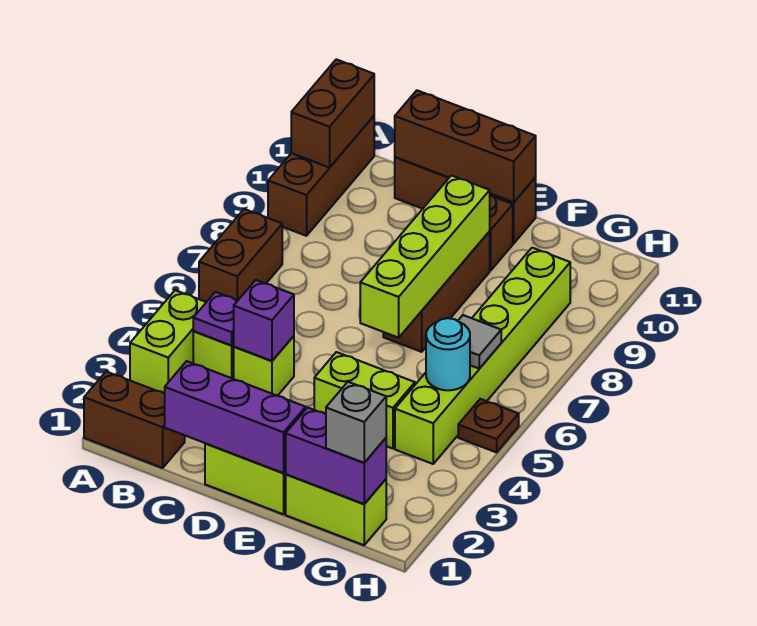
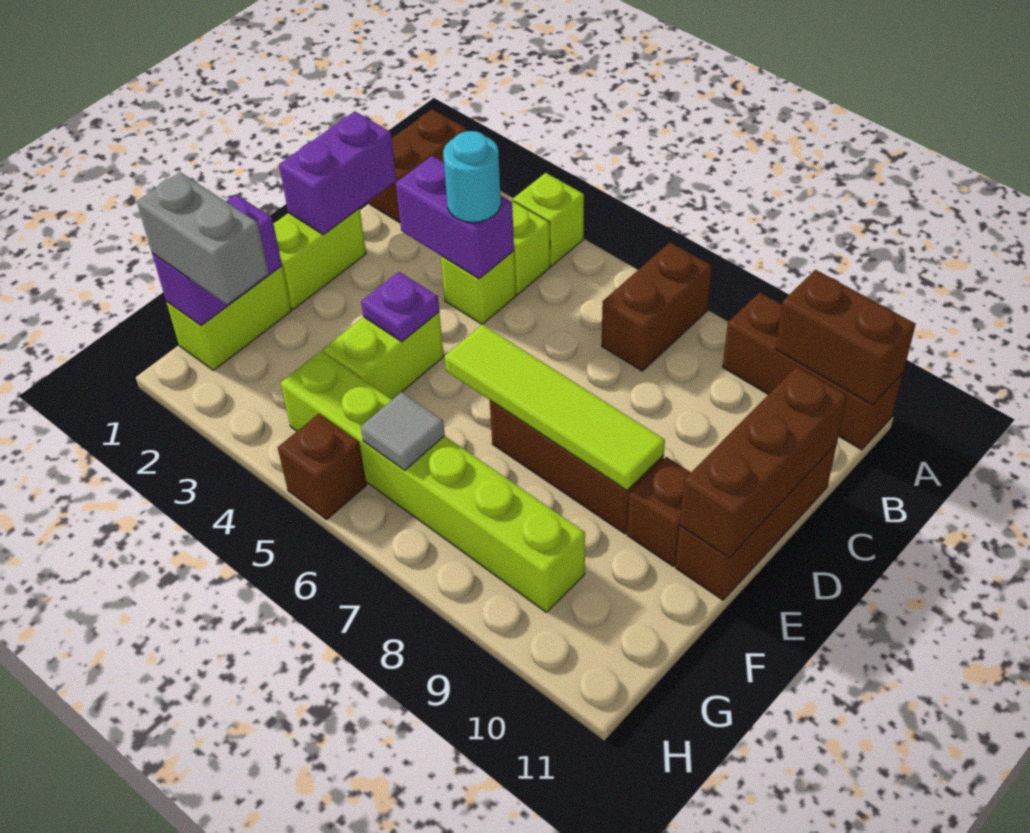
lime 1x2 brick [130,290,206,394] -> lime 1x1 brick [513,173,584,266]
brown 1x2 brick [199,209,282,302] -> brown 1x2 brick turned to [602,242,712,371]
purple 1x1 plate [193,292,238,346] -> purple 1x1 plate moved to [361,272,439,342]
purple 1x3 brick [165,361,306,473] -> purple 1x2 brick [279,111,396,235]
purple 1x1 brick [234,280,294,361] -> purple 1x2 brick [396,156,514,279]
lime 1x4 brick [360,175,490,338] -> lime 1x4 tile [445,324,665,490]
grey 1x1 brick [326,382,386,463] -> grey 1x2 brick [137,172,269,304]
cyan 1x1 round brick [426,318,470,390] -> cyan 1x1 round brick moved to [443,131,501,222]
brown 1x1 plate [458,399,519,452] -> brown 1x1 brick [278,414,367,520]

